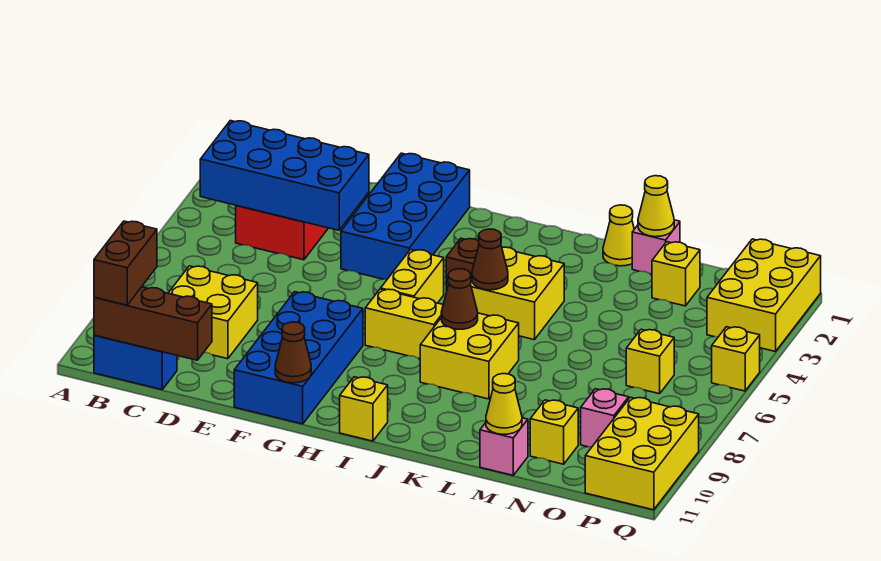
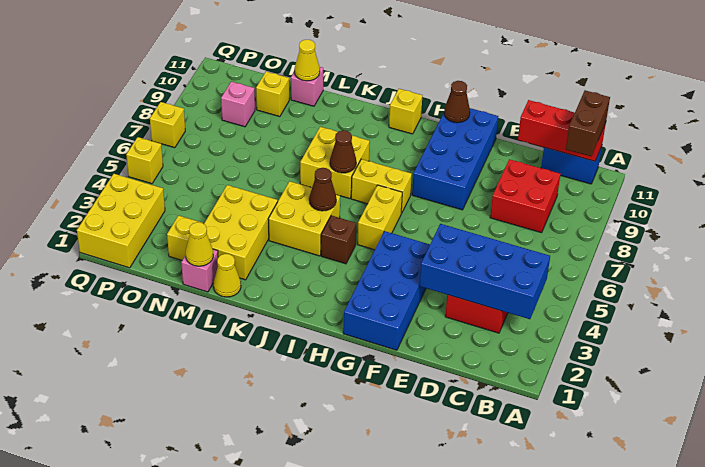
brown 1x3 brick [94,287,212,360] -> red 1x3 brick [518,100,606,161]
yellow 2x2 brick [169,266,258,359] -> red 2x2 brick [490,159,560,233]
yellow 1x1 brick [626,329,674,394] -> yellow 1x1 brick moved to [150,102,185,148]
yellow 2x3 brick [585,397,699,510] -> yellow 2x3 brick moved to [204,185,278,280]

